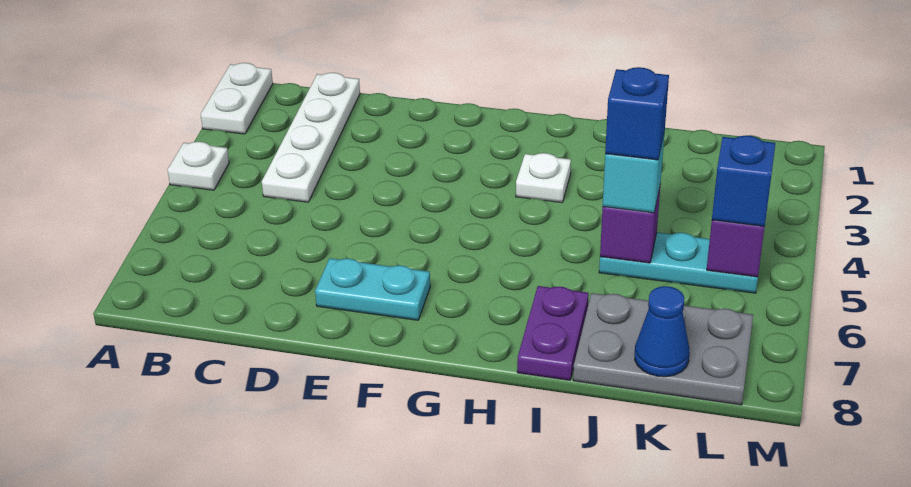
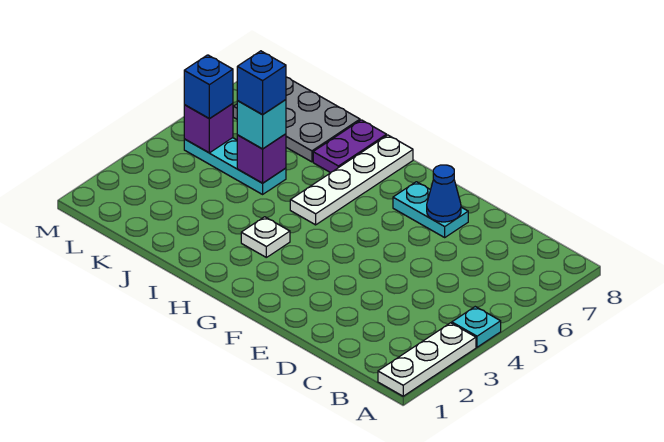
white 1x2 plate [201,63,273,134] -> white 1x3 plate [378,323,476,396]
white 1x1 plate [168,142,229,190] -> cyan 1x1 plate [452,307,501,347]
white 1x4 plate [262,73,360,202] -> white 1x4 plate moved to [290,135,413,225]
blue 1x1 cone [635,286,690,377] -> blue 1x1 cone moved to [427,165,461,222]

